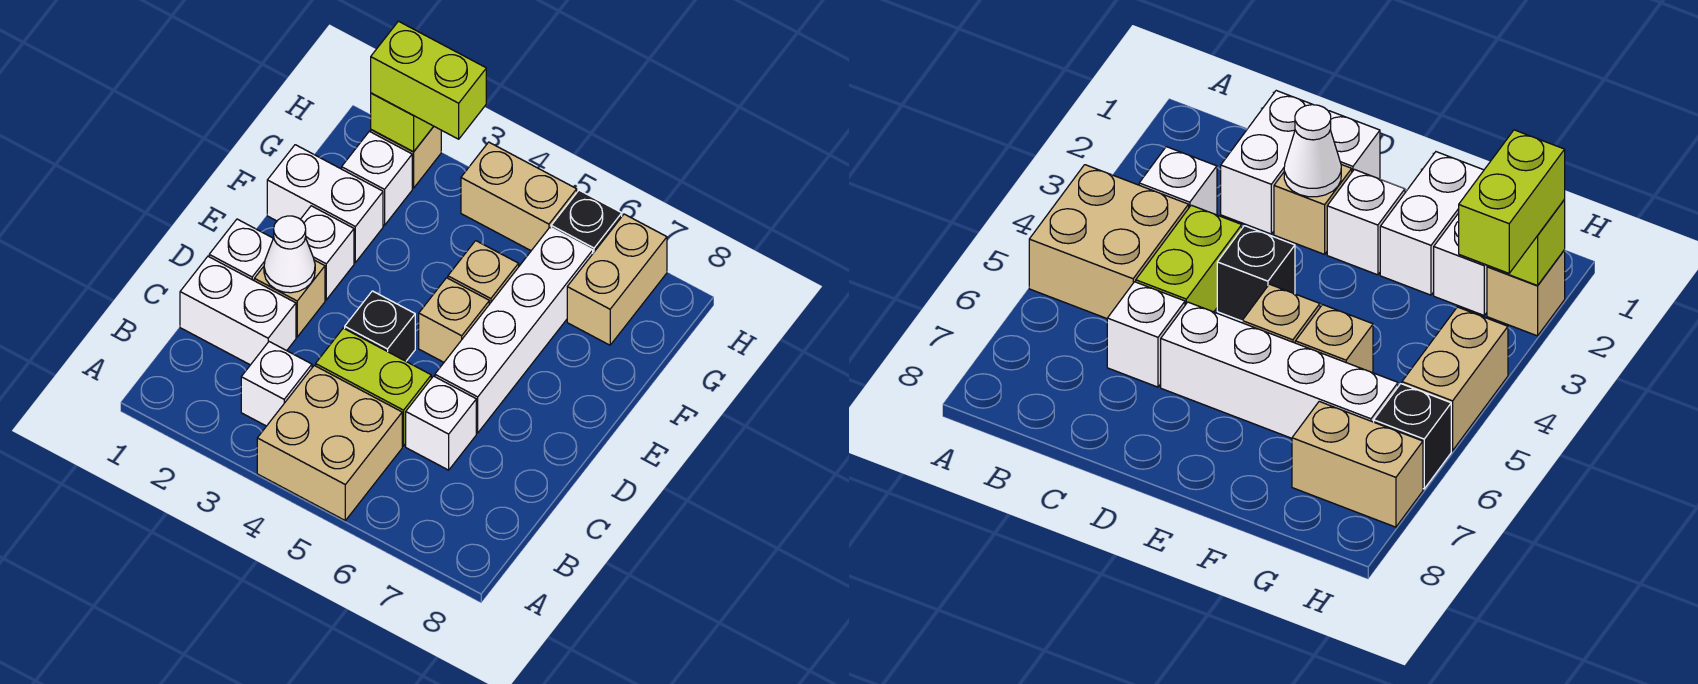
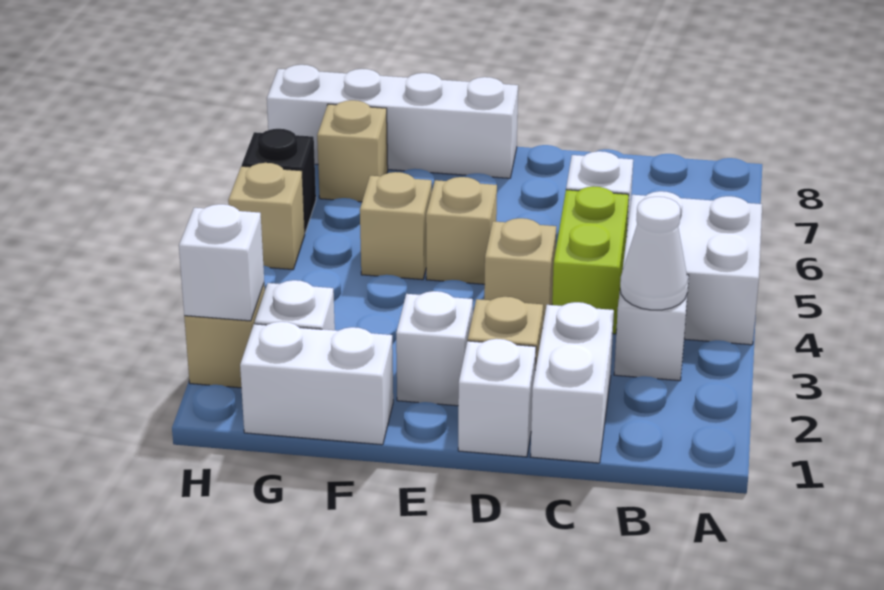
tan 2x2 brick [257,365,402,520] -> white 2x2 brick [623,191,762,345]
white 1x1 cone [264,216,315,293] -> white 1x1 cone moved to [620,197,688,310]
black 1x1 brick [345,291,415,361] -> tan 1x1 brick [484,218,556,328]
white 1x4 brick [435,228,593,433] -> white 1x4 brick moved to [267,65,518,178]
white 1x2 brick [267,145,383,262] -> white 1x2 brick turned to [240,322,393,445]
tan 1x2 brick [567,214,667,345] -> tan 1x1 brick [317,100,388,202]
lime 1x1 brick [371,93,434,152] -> white 1x1 brick [179,204,264,321]
lime 1x2 brick [371,21,486,139] -> none
tan 1x2 brick [461,142,577,251] -> tan 1x1 brick [228,163,305,270]

